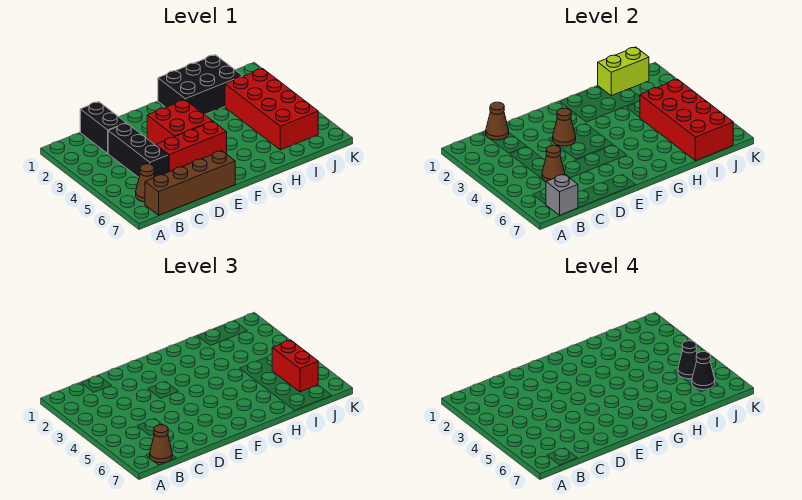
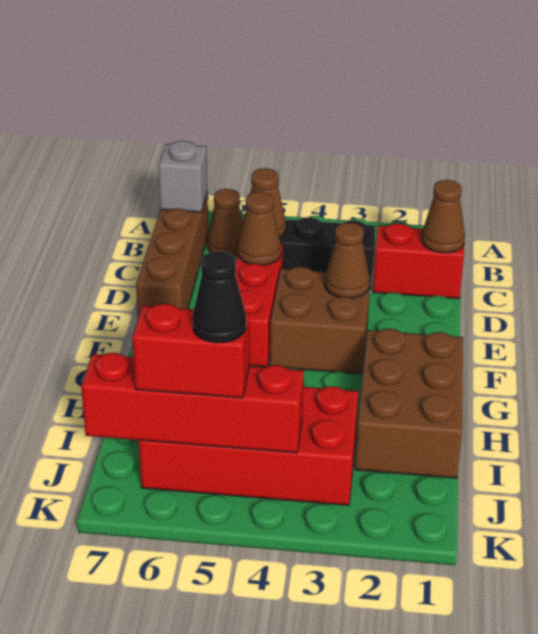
brown 1x1 cone [150,425,172,463] -> brown 1x1 cone moved to [238,192,281,265]
black 1x2 brick [80,102,126,153] -> red 1x2 brick [373,223,464,299]
red 2x2 brick [147,100,213,145] -> brown 2x2 brick [270,267,370,374]
black 2x3 brick [158,55,243,115] -> brown 2x3 brick [355,329,463,478]
lime 1x2 brick [598,47,649,96] -> none
red 2x4 brick [640,79,733,161] -> red 1x4 brick [81,353,304,453]
black 1x1 cone [692,352,715,390] -> none

